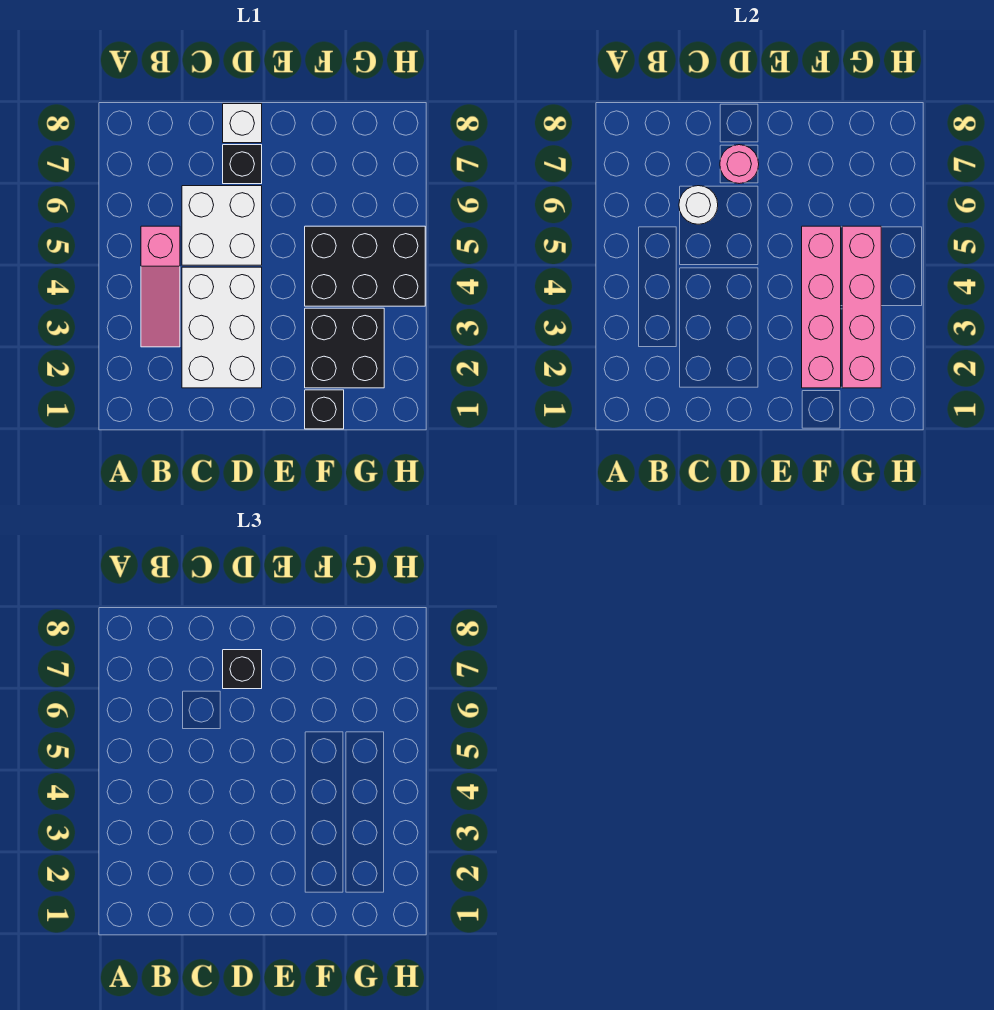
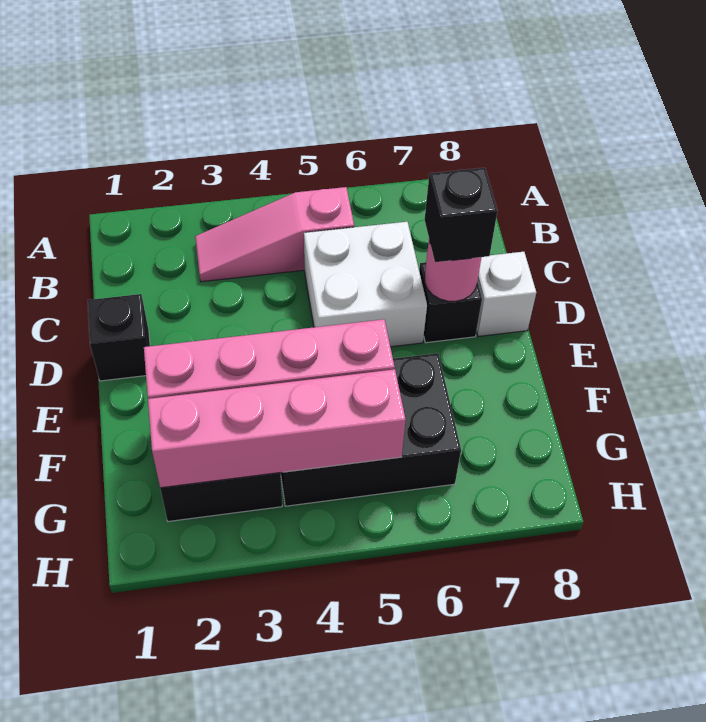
white 2x3 brick [182,267,262,388] -> none
white 1x1 round brick [679,186,718,224] -> none
black 1x1 brick [305,390,344,429] -> black 1x1 brick moved to [88,294,150,381]
black 2x3 brick [305,226,425,306] -> black 2x3 brick turned to [281,353,461,506]

